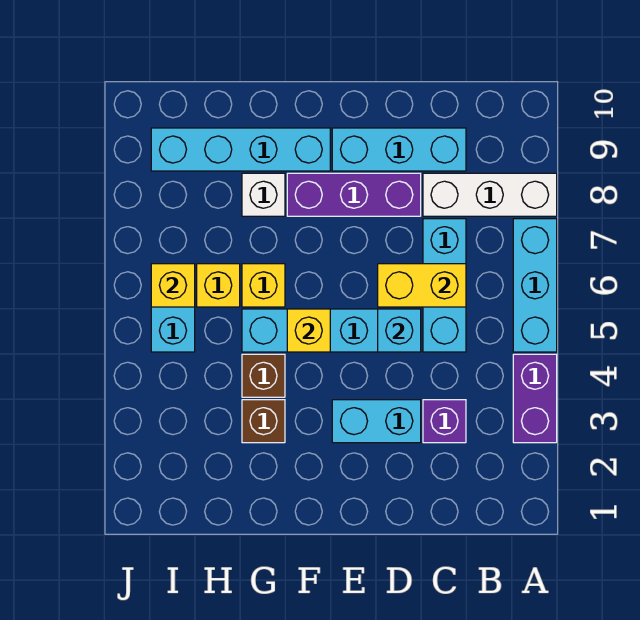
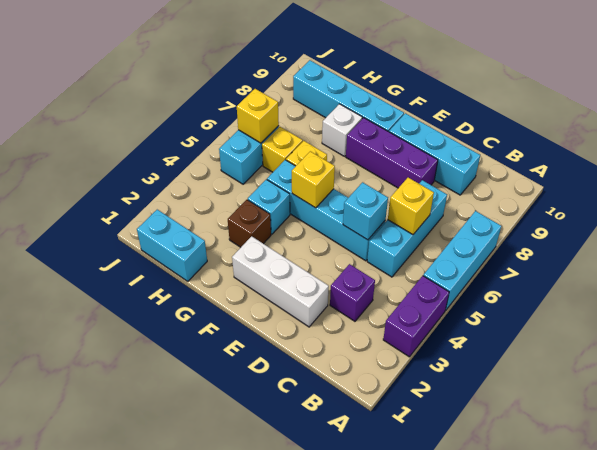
white 1x3 brick [423,173,557,216] -> white 1x3 brick moved to [232,236,329,327]
yellow 1x2 brick [378,264,466,307] -> yellow 1x1 brick [388,178,434,235]
cyan 1x2 brick [332,400,421,443] -> cyan 1x2 brick moved to [137,210,207,281]
brown 1x1 brick [242,354,285,397] -> cyan 1x1 brick [248,179,290,234]

